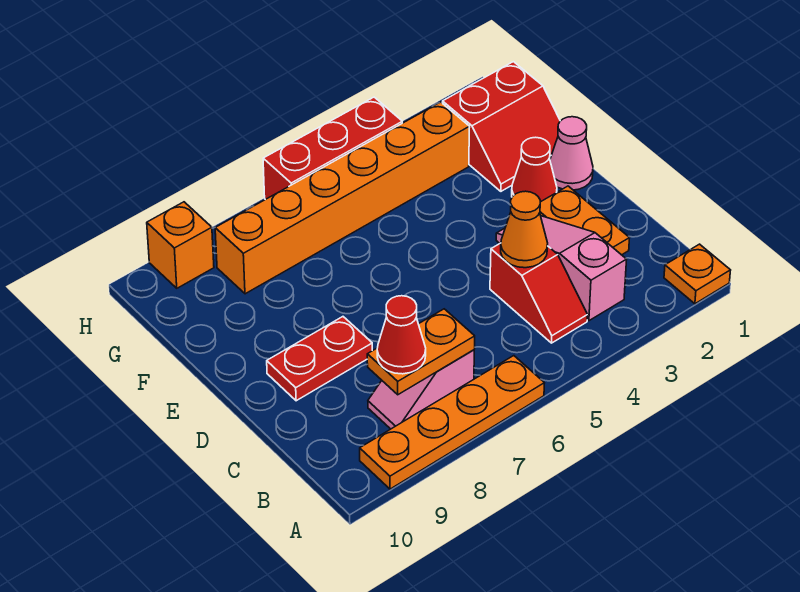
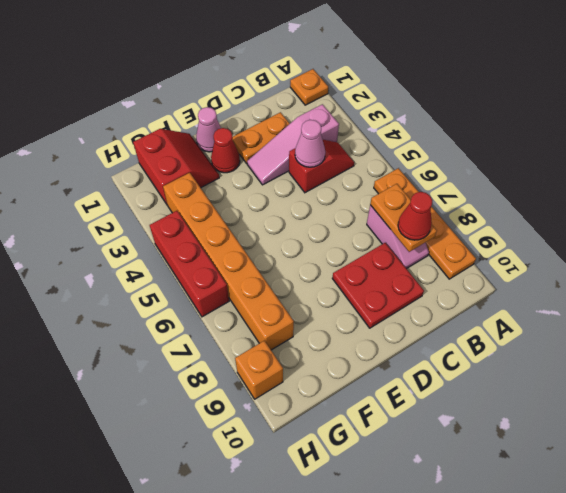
orange 1x1 cone [501,191,548,268] -> pink 1x1 cone [295,120,325,167]
red 1x2 plate [267,317,372,401] -> red 2x2 plate [332,243,424,328]

